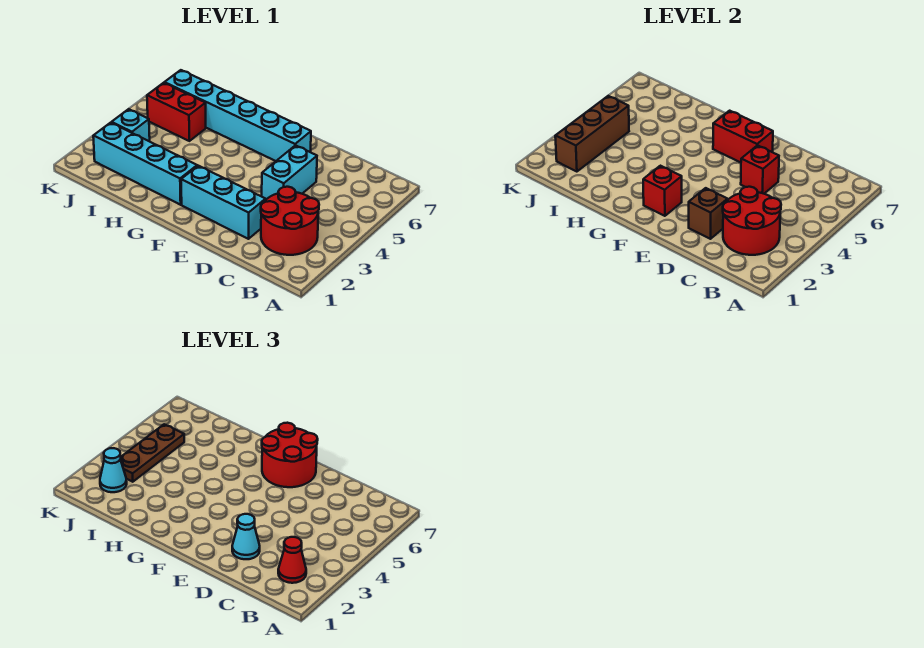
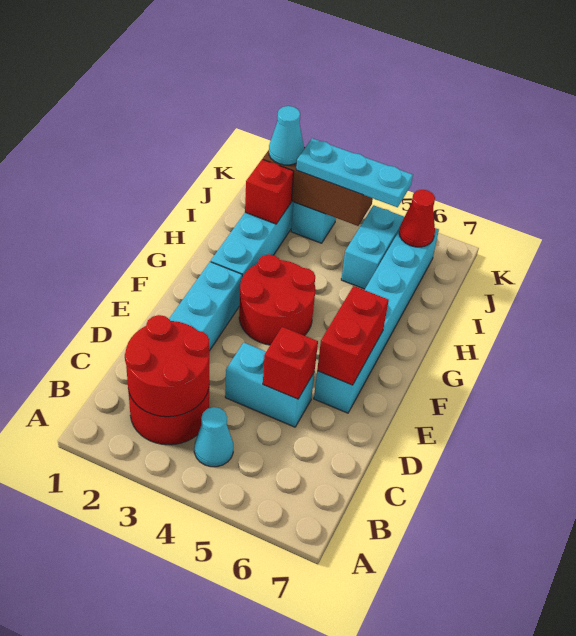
red 1x1 cone [278,537,306,583] -> red 1x1 cone moved to [399,190,435,247]
brown 1x1 brick [689,188,728,239] -> none
cyan 1x1 cone [232,514,260,559] -> cyan 1x1 cone moved to [194,407,233,467]
red 2x2 round brick [262,423,318,487] -> red 2x2 round brick moved to [239,254,315,345]
red 1x1 brick [643,166,682,216] -> red 1x1 brick moved to [245,159,294,224]
red 1x2 brick [147,83,206,141] -> cyan 1x2 brick [341,205,404,289]
brown 1x3 plate [121,424,184,482] -> cyan 1x3 plate [296,138,413,207]

